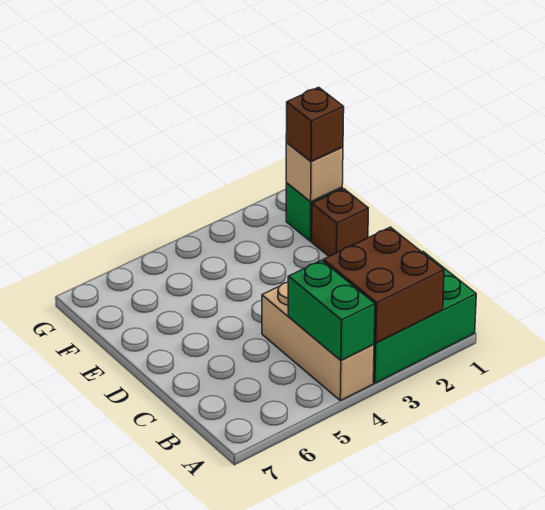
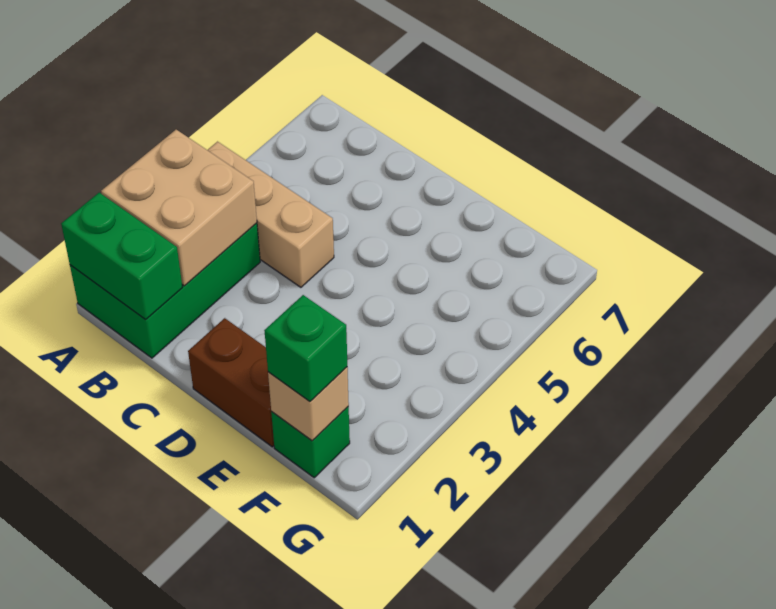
brown 2x2 brick [323,227,444,343] -> tan 2x2 brick [101,130,257,286]
green 1x2 brick [288,260,375,361] -> green 1x2 brick moved to [61,193,182,320]
brown 1x1 brick [312,189,368,256] -> brown 1x2 brick [188,318,274,447]
brown 1x1 brick [286,87,344,162] -> green 1x1 brick [264,295,347,401]

